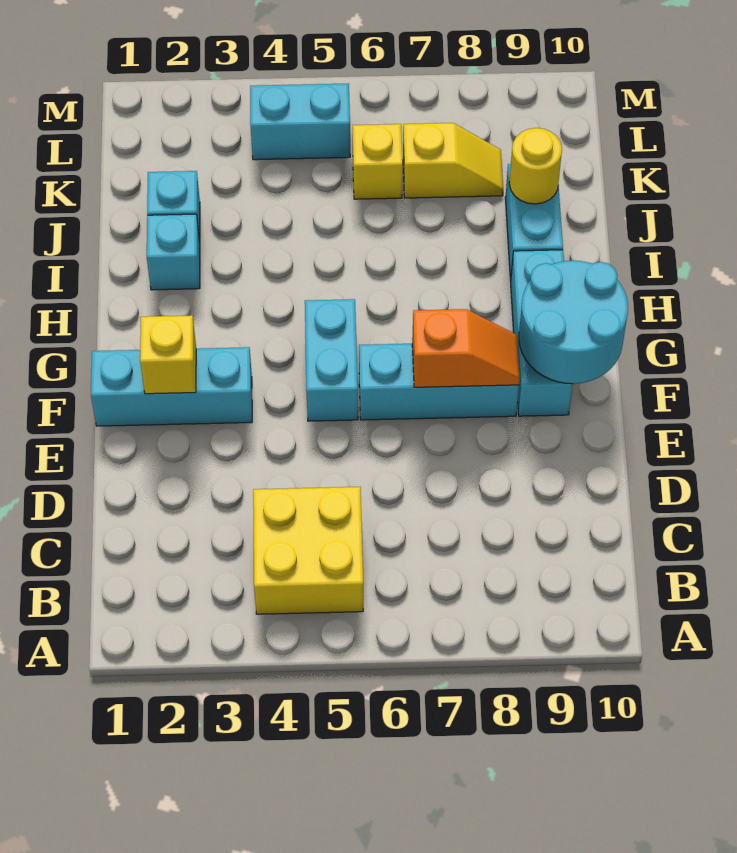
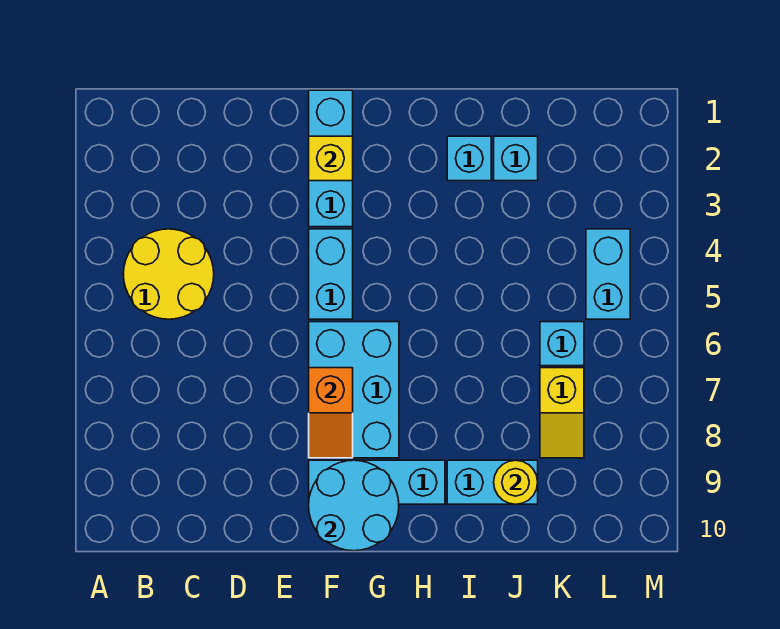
yellow 2x2 brick [253,487,363,614] -> yellow 2x2 round brick [123,229,214,319]
cyan 1x2 brick [305,299,358,421] -> cyan 1x2 brick turned to [309,229,353,319]
cyan 1x3 brick [359,344,519,420] -> cyan 2x3 brick [309,322,399,458]
yellow 1x1 brick [353,124,403,199] -> cyan 1x1 brick [540,322,584,366]

